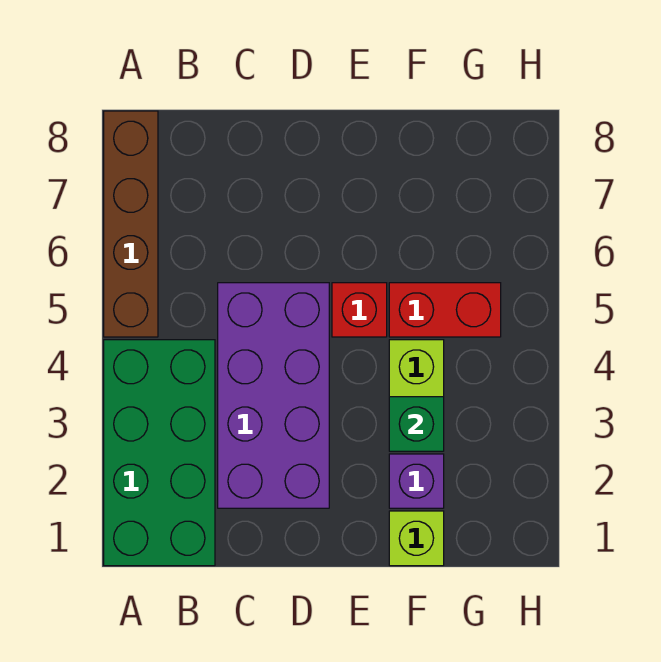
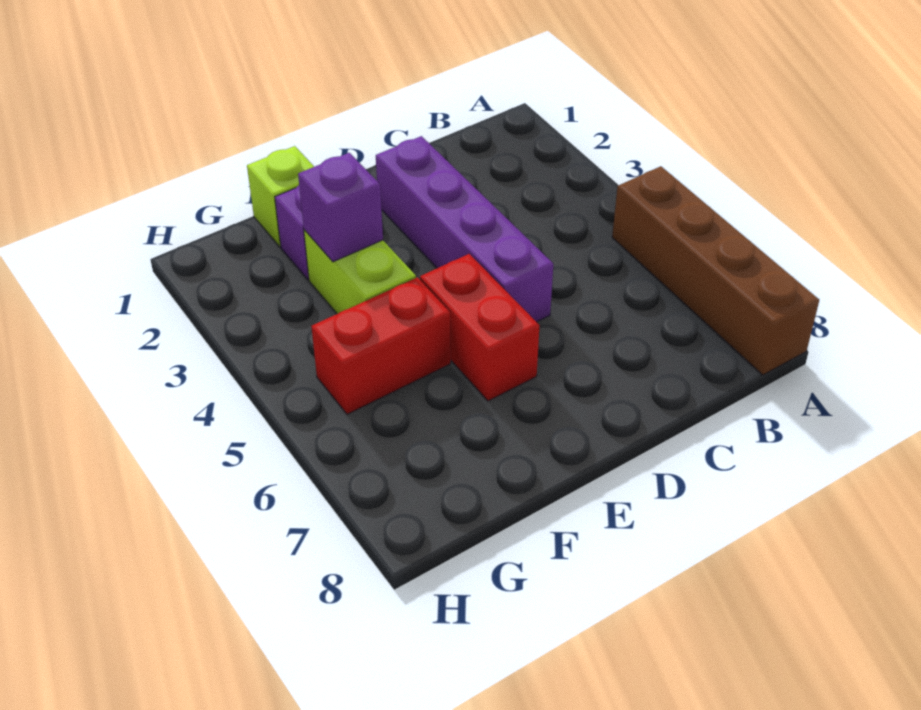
green 2x4 brick [104,340,215,566] -> none
purple 2x4 brick [218,283,329,508] -> purple 1x4 brick [376,136,553,322]
red 1x1 brick [332,283,387,337] -> red 1x2 brick [420,254,540,401]
green 1x1 brick [389,397,444,451] -> purple 1x1 brick [298,153,383,262]

